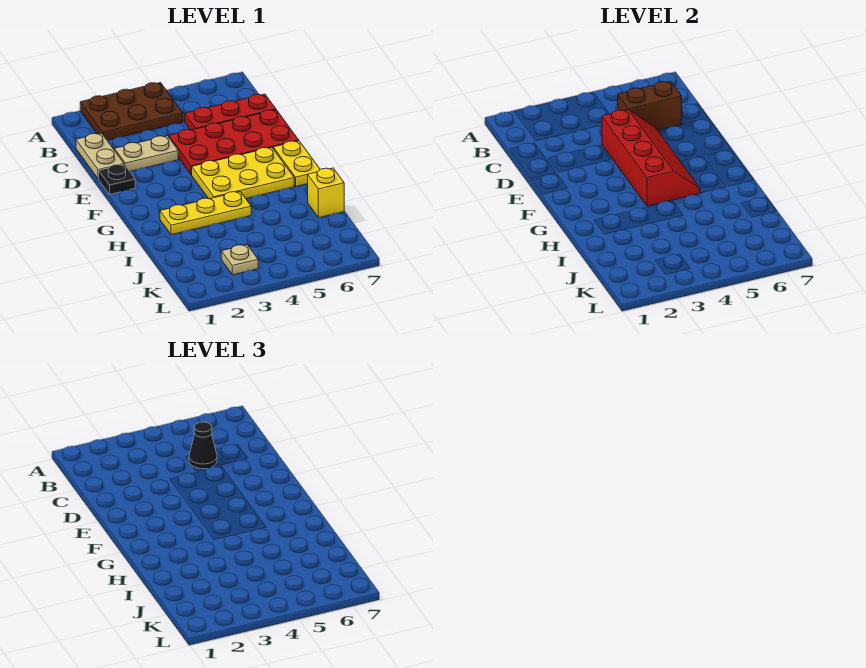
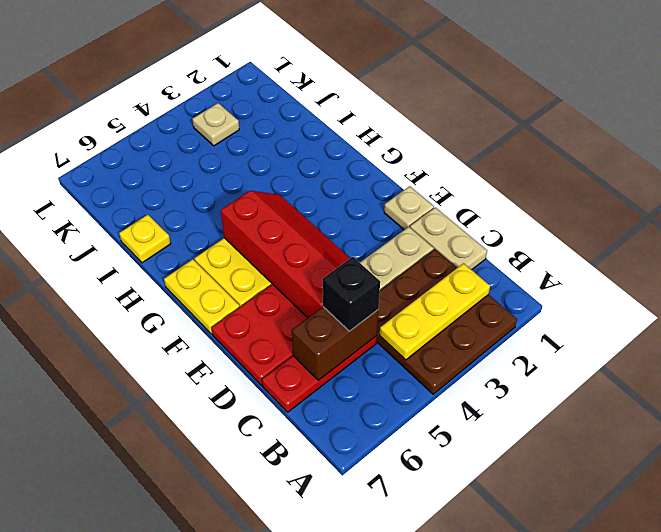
brown 2x3 plate [80,83,183,140] -> brown 3x3 plate [376,249,517,394]
black 1x1 cone [189,422,217,469] -> black 1x1 brick [323,257,380,331]
red 2x4 slope [602,110,700,206] -> red 2x4 slope turned to [221,191,350,318]
black 1x1 plate [99,164,135,194] -> tan 1x1 plate [384,186,434,230]
yellow 1x3 plate [160,192,251,235] -> yellow 1x3 plate moved to [380,263,490,360]
yellow 1x1 brick [308,168,344,218] -> yellow 1x1 plate [119,215,171,263]

